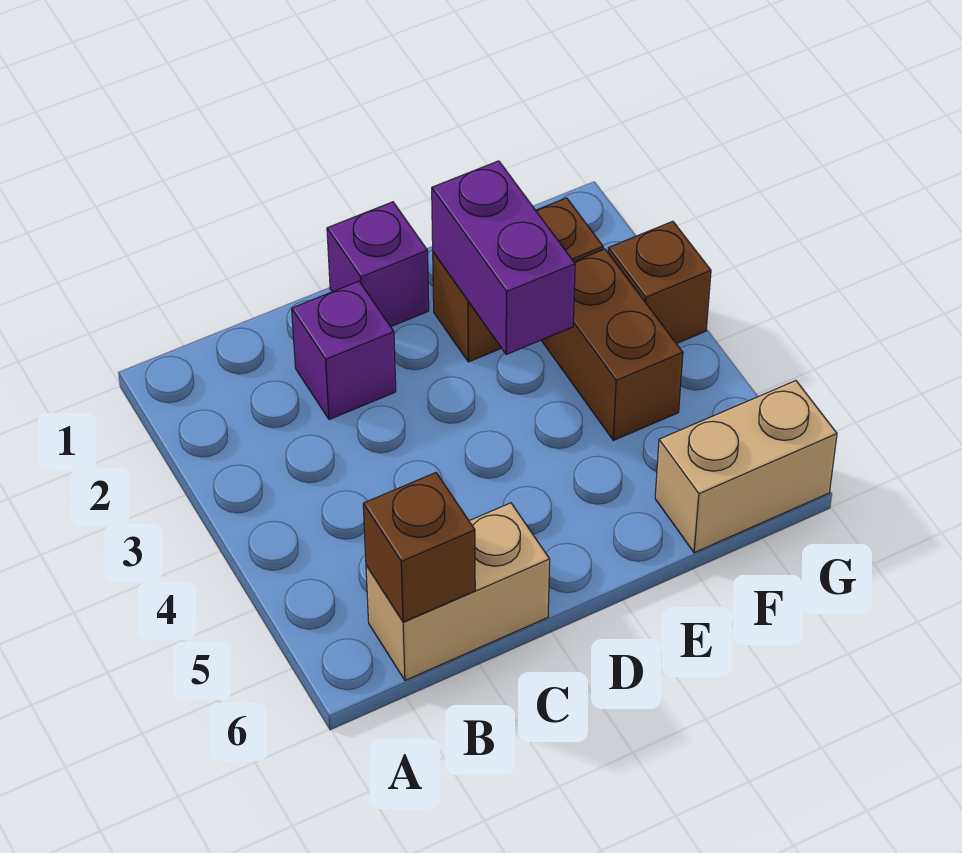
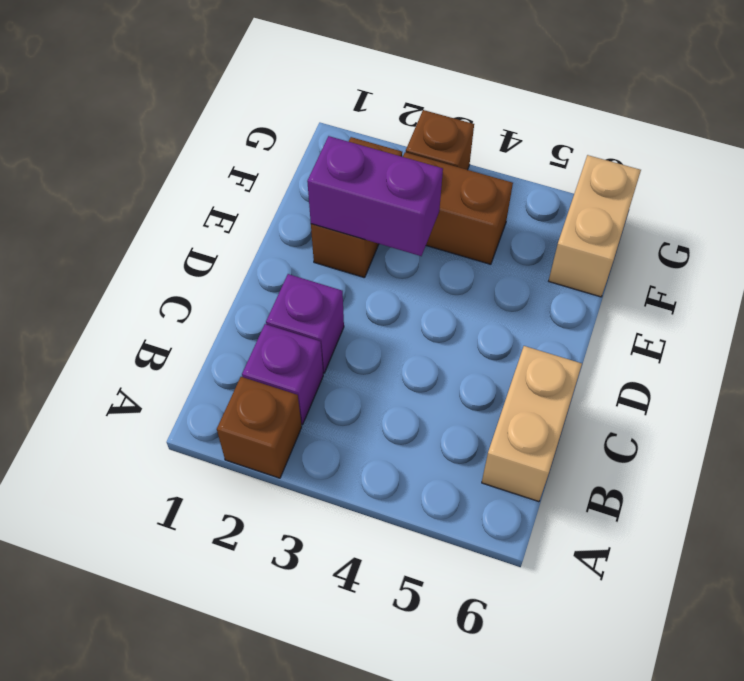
brown 1x1 brick [363,473,475,622] -> brown 1x1 brick moved to [217,377,302,478]
purple 1x1 brick [327,202,429,327] -> purple 1x1 brick moved to [242,324,323,425]

